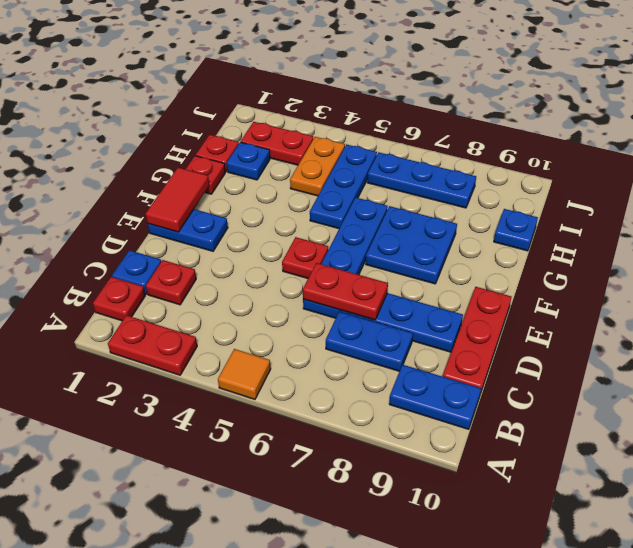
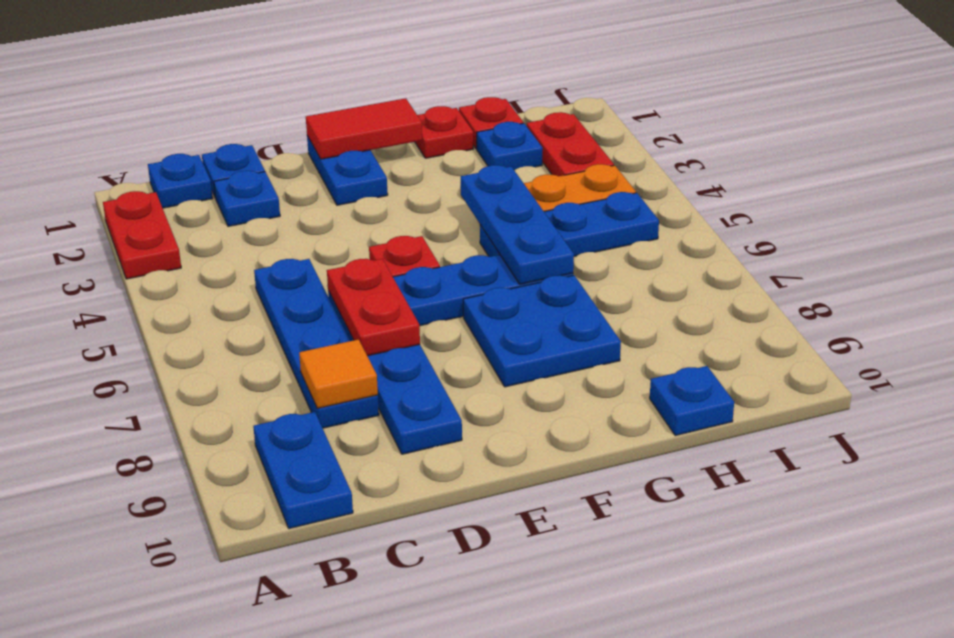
orange 1x1 tile [218,349,271,399] -> orange 1x1 tile moved to [299,339,378,408]
red 1x1 plate [93,277,145,321] -> blue 1x1 plate [148,154,213,208]
red 1x1 plate [146,260,196,305] -> blue 1x1 plate [214,171,280,226]
blue 1x2 plate [326,312,413,371] -> blue 1x4 plate [254,259,379,428]
red 1x3 plate [443,287,511,394] -> none
blue 1x3 plate [367,152,476,208] -> blue 1x3 plate moved to [461,165,574,284]

